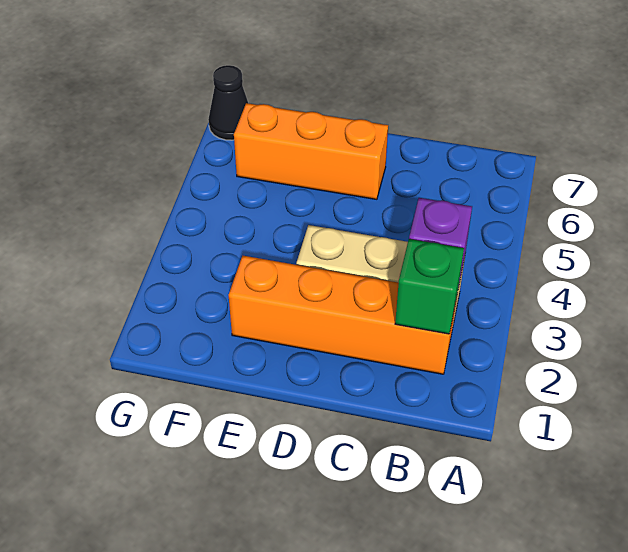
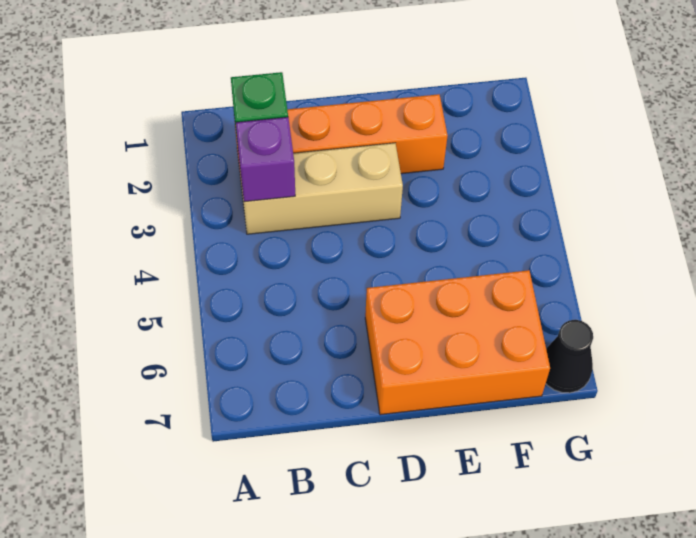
orange 1x3 brick [234,103,388,199] -> orange 2x3 brick [365,270,550,415]

